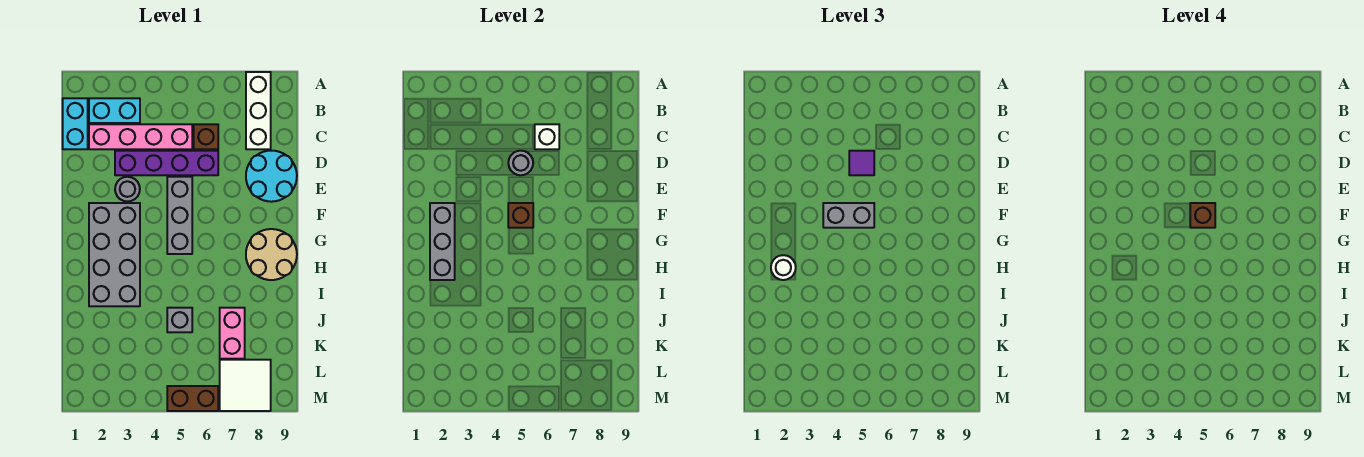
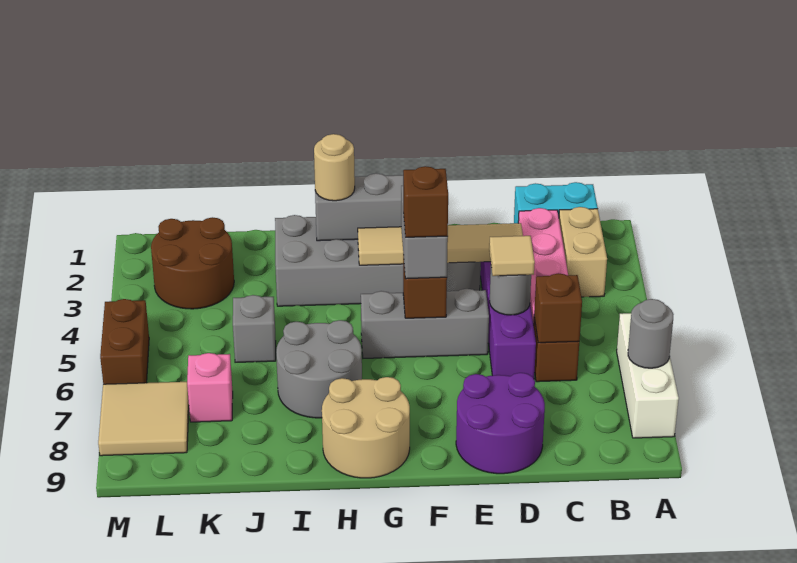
none -> grey 1x1 round brick [628,299,674,368]
white 1x3 brick [246,72,271,149] -> white 1x3 brick turned to [617,313,679,438]
cyan 1x2 brick [89,98,140,123] -> tan 1x2 brick [559,207,607,297]
white 1x1 brick [535,124,559,149] -> brown 1x1 brick [534,273,582,343]
none -> tan 1x4 tile [358,223,523,265]
purple 1x1 tile [849,151,874,175] -> tan 1x1 tile [489,236,535,276]
cyan 2x2 round brick [246,151,297,202] -> purple 2x2 round brick [456,373,545,474]
white 1x1 round brick [771,255,796,280] -> tan 1x1 round brick [314,134,355,201]
none -> grey 2x2 round brick [276,320,362,418]
pink 1x2 brick [220,308,245,359] -> pink 1x1 brick [187,353,233,422]
none -> brown 2x2 round brick [151,217,234,309]
white 2x2 tile [220,360,271,411] -> tan 2x2 tile [98,382,189,456]

